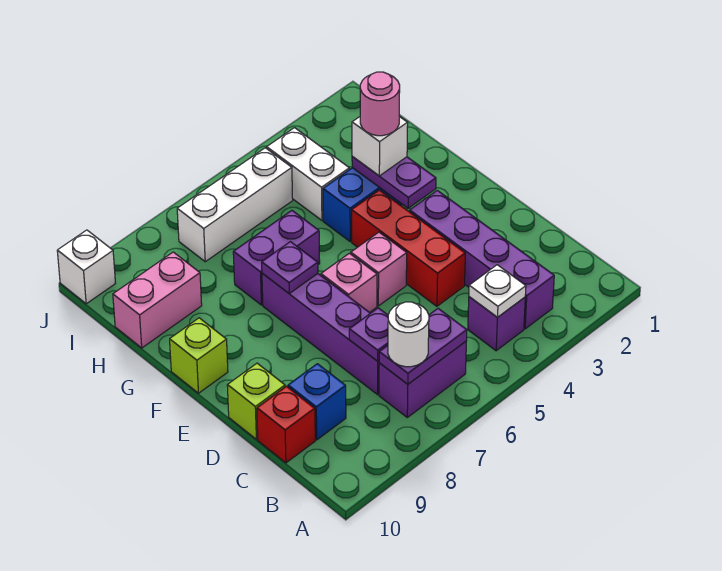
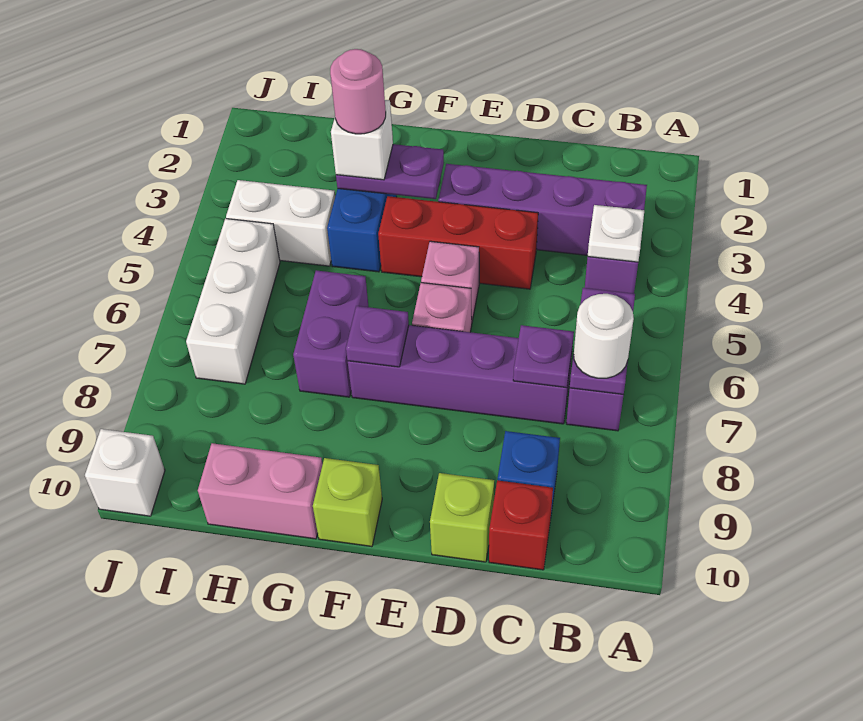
pink 1x2 brick [113,252,202,348] -> pink 1x2 brick turned to [198,443,323,539]

